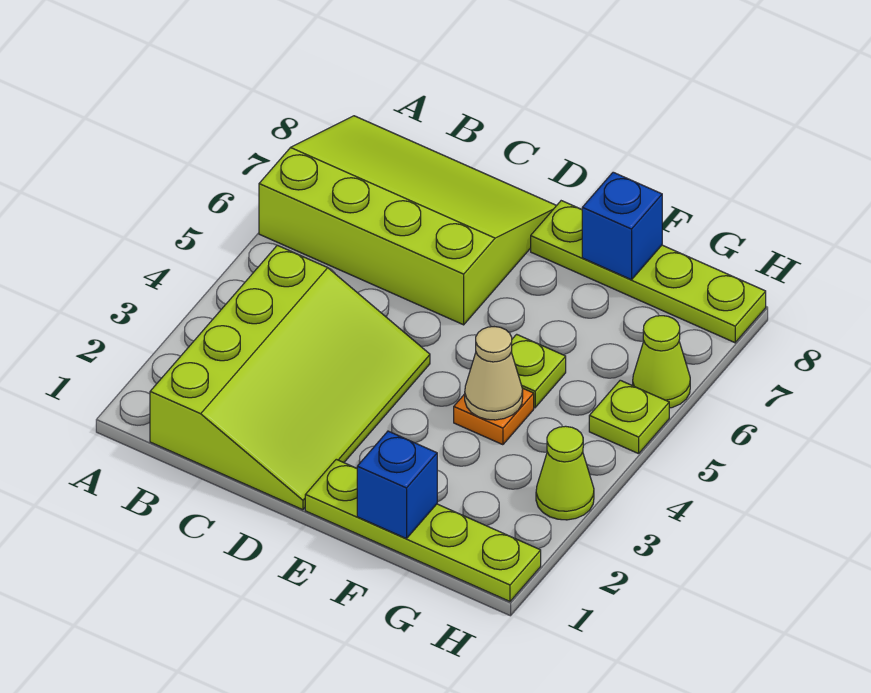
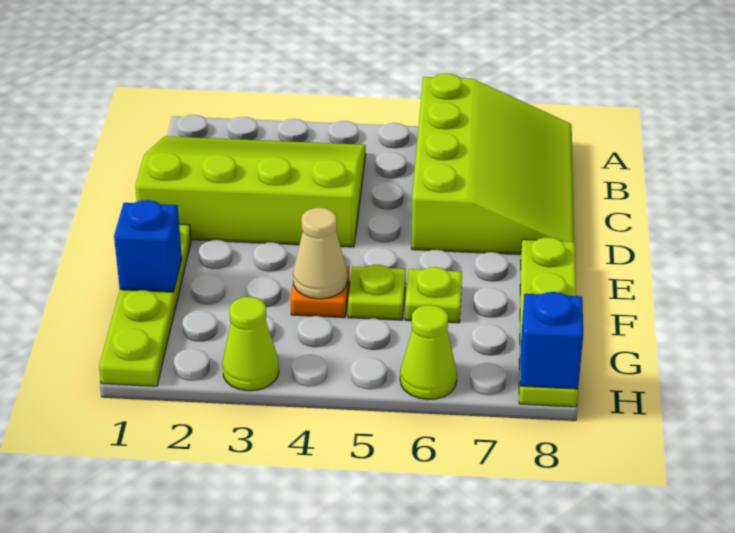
lime 3x4 slope [150,245,430,510] -> lime 3x4 slope turned to [135,136,366,247]
blue 1x1 brick [582,172,662,280] -> blue 1x1 brick moved to [520,292,583,389]
lime 1x1 plate [589,380,669,454] -> lime 1x1 plate moved to [405,267,462,323]

